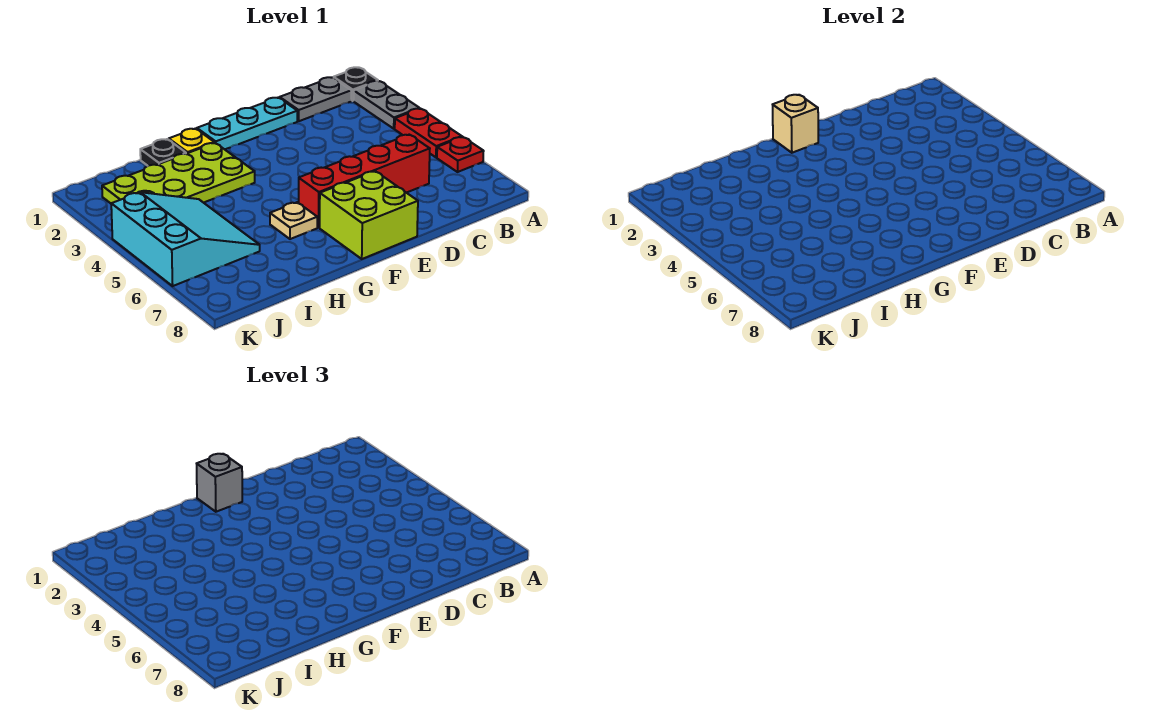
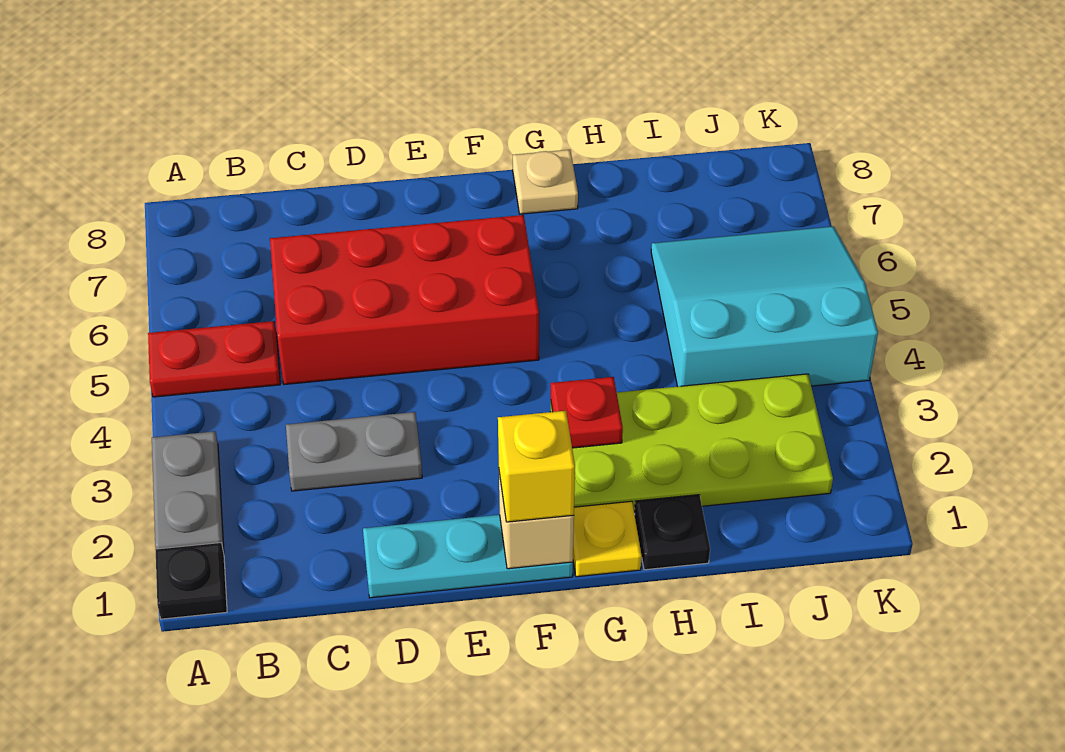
red 1x2 plate [395,109,462,157] -> red 1x2 plate turned to [148,321,280,397]
red 1x1 plate [437,137,484,172] -> red 1x1 plate moved to [551,377,623,448]
grey 1x2 plate [280,77,351,121] -> grey 1x2 plate moved to [286,412,422,491]
red 1x4 brick [299,135,430,227] -> red 2x4 brick [270,215,539,385]
lime 2x2 brick [320,171,418,259] -> none
grey 1x1 brick [197,454,242,512] -> yellow 1x1 brick [498,411,575,522]
tan 1x1 plate [270,202,317,239] -> tan 1x1 plate moved to [513,150,578,214]
cyan 3x3 slope [111,192,260,286] -> cyan 3x3 slope turned to [651,226,878,386]

